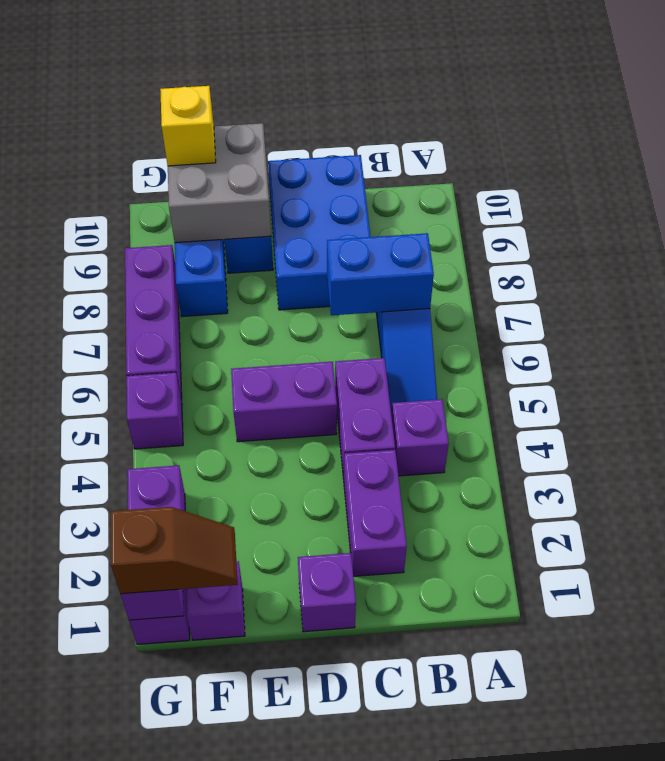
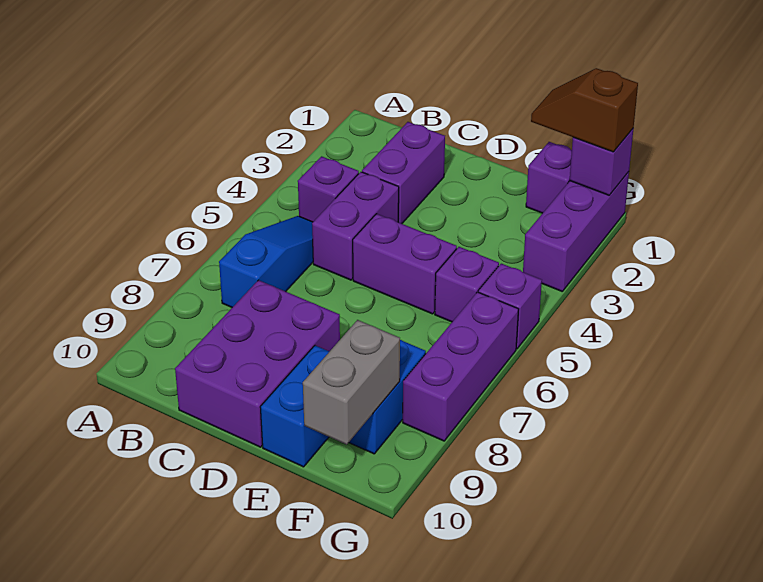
blue 1x2 brick [327,233,434,315] -> none
blue 2x3 brick [268,155,370,310] -> purple 2x3 brick [175,280,340,447]
purple 1x1 brick [298,553,356,632] -> purple 1x1 brick moved to [435,247,499,322]
grey 2x2 brick [168,123,271,243] -> grey 1x2 brick [303,320,400,445]
yellow 1x1 brick [160,86,216,166] -> none

